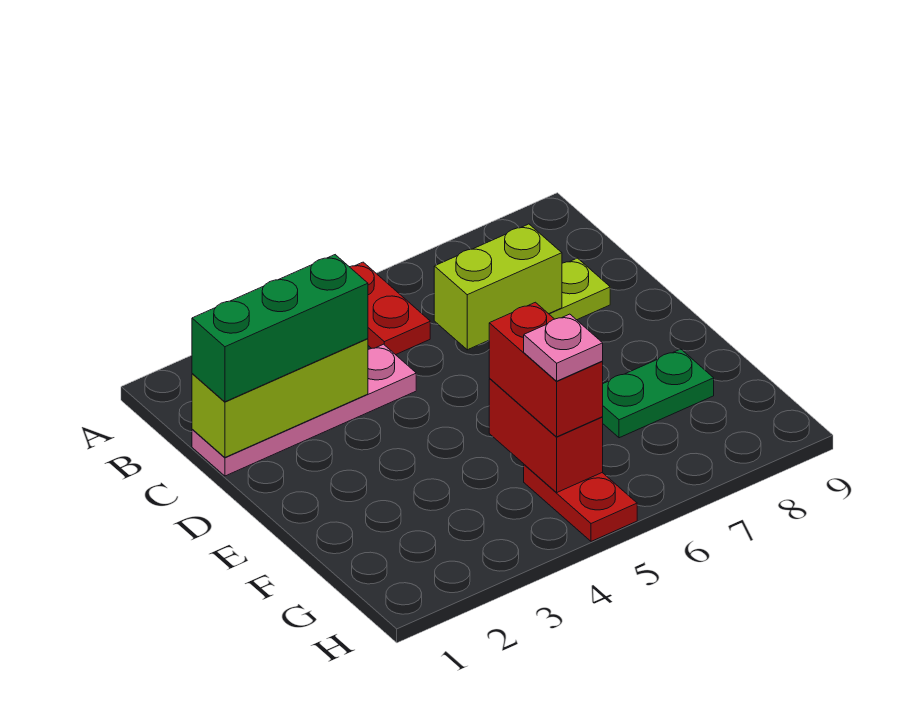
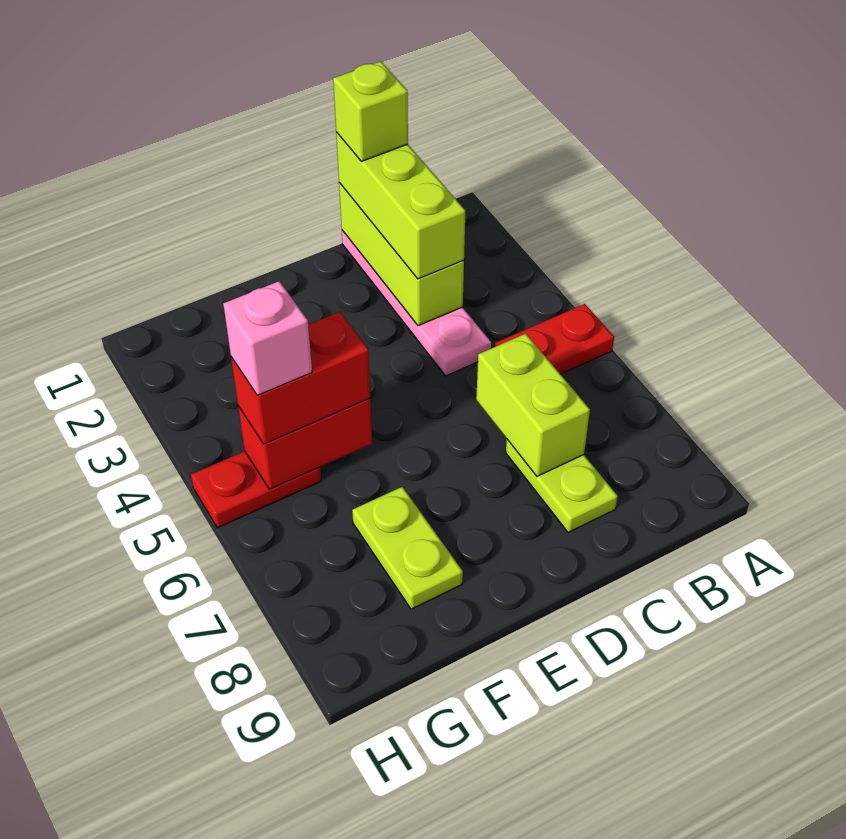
green 1x3 brick [192,255,368,402] -> lime 1x3 brick [336,132,465,279]
none -> lime 1x1 brick [333,61,408,161]
green 1x2 plate [603,349,714,438] -> lime 1x2 plate [352,487,463,609]
pink 1x1 plate [524,314,603,381] -> pink 1x1 brick [223,281,312,395]

